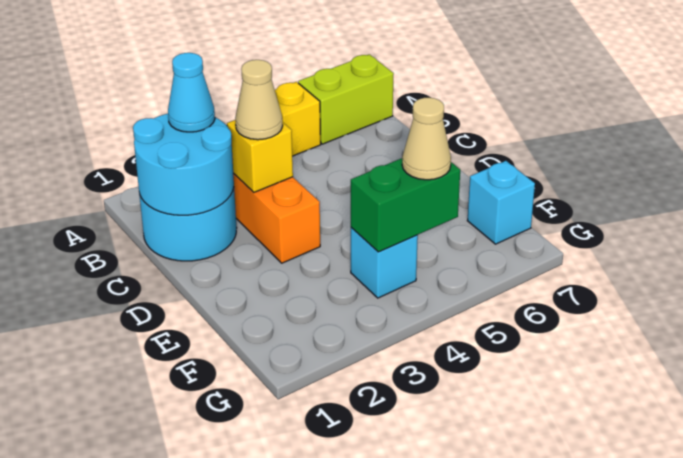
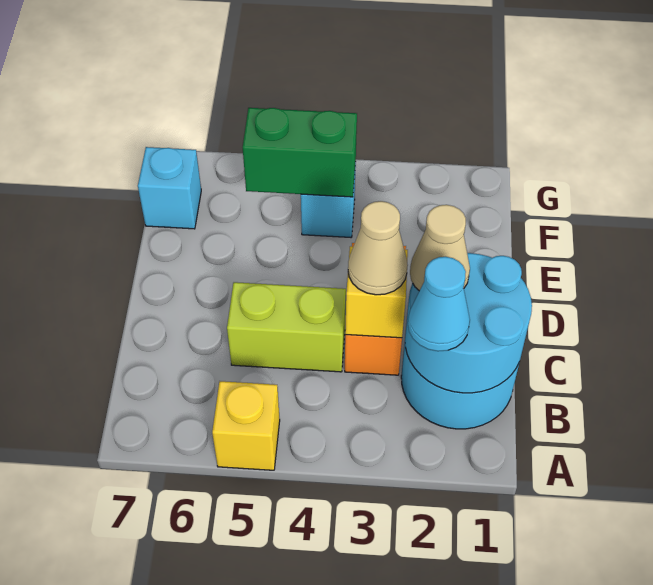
lime 1x2 brick [298,54,394,144] -> lime 1x2 brick moved to [227,282,346,372]
tan 1x1 cone [402,98,451,180] -> tan 1x1 cone moved to [410,205,470,291]

